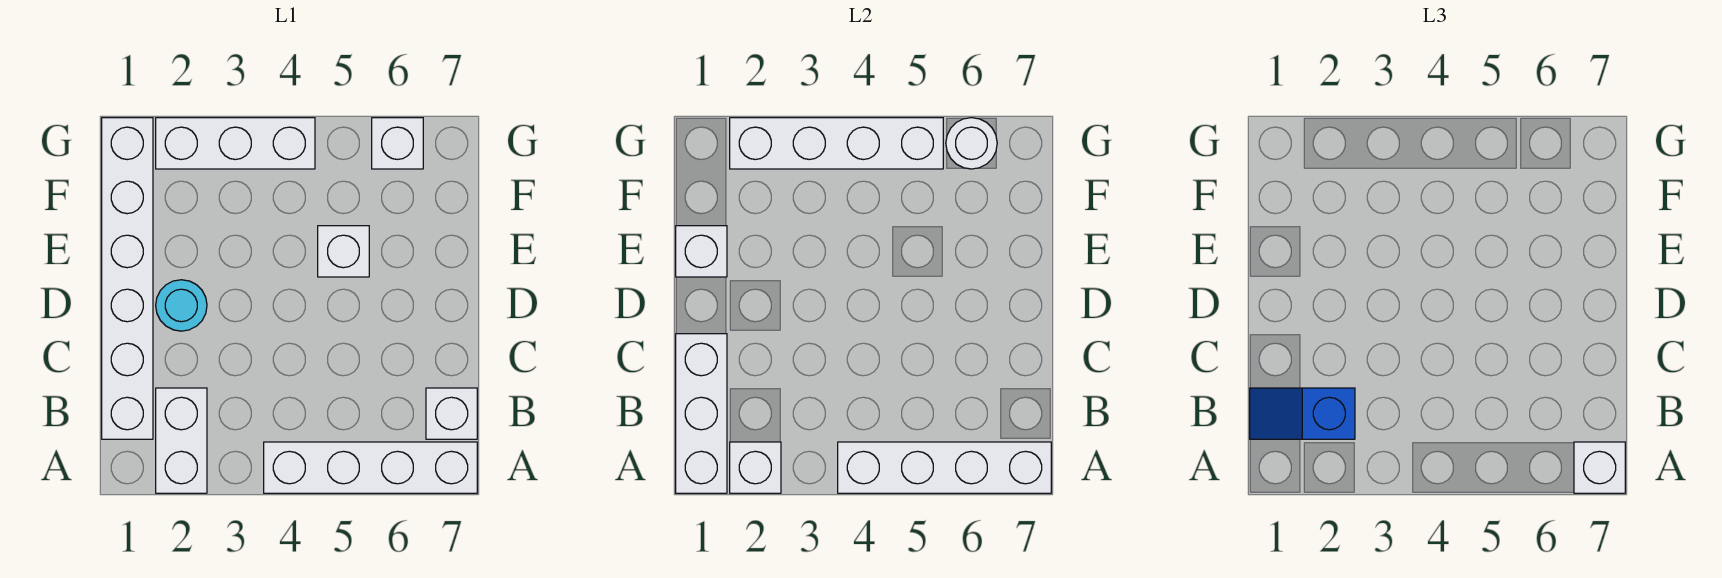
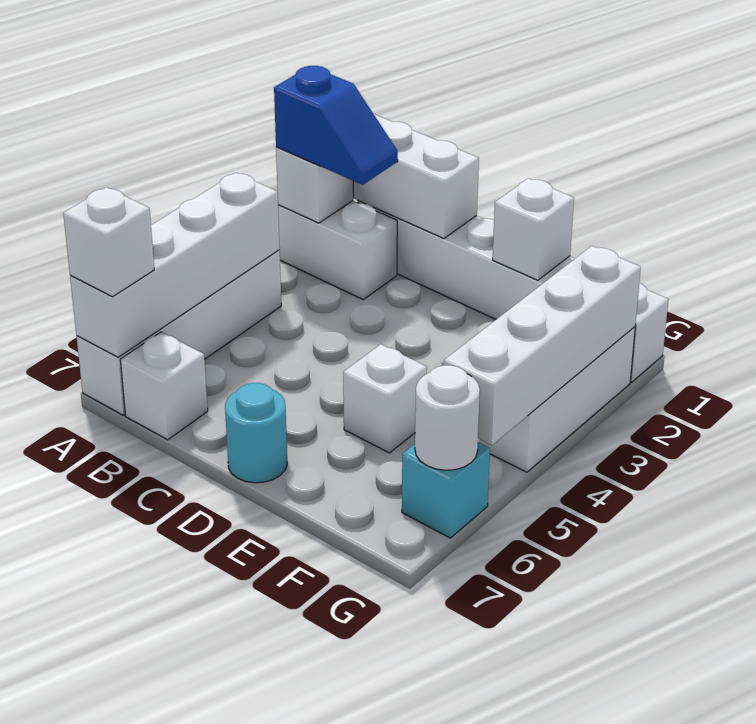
blue 1x2 slope [1250,388,1355,439] -> blue 1x2 slope turned to [274,66,398,185]
cyan 1x1 round brick [156,280,207,331] -> cyan 1x1 round brick moved to [225,383,287,483]
white 1x1 brick [372,118,423,169] -> cyan 1x1 brick [402,442,490,538]

